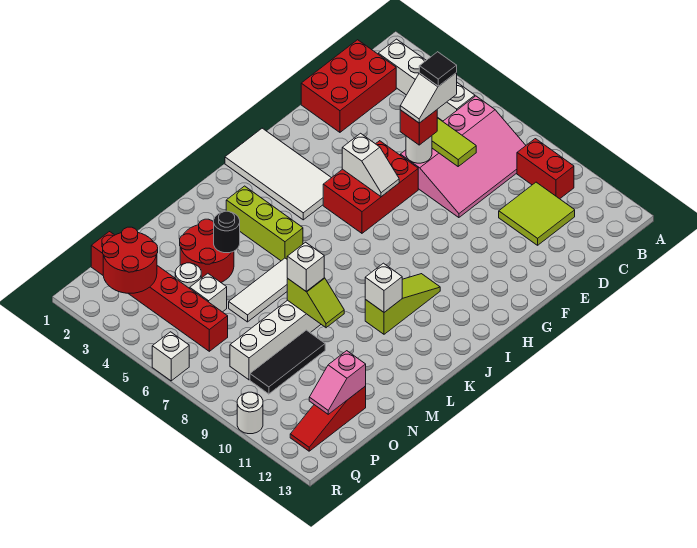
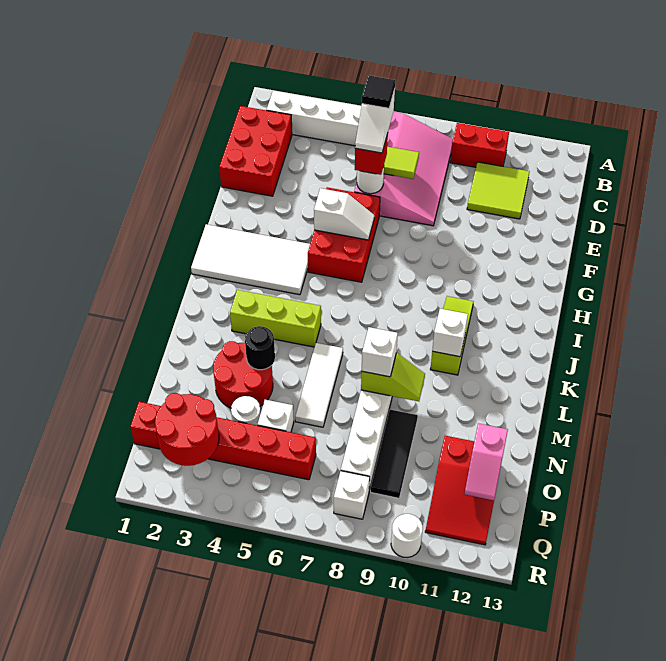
red 1x3 slope [290,386,366,451] -> red 2x3 slope [425,436,494,545]
white 1x1 brick [152,332,189,381] -> white 1x1 brick moved to [334,471,370,519]

